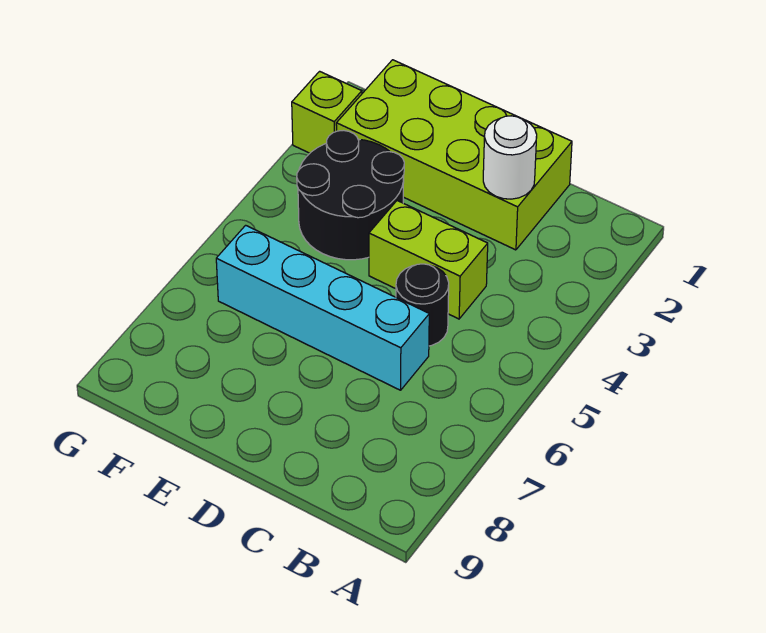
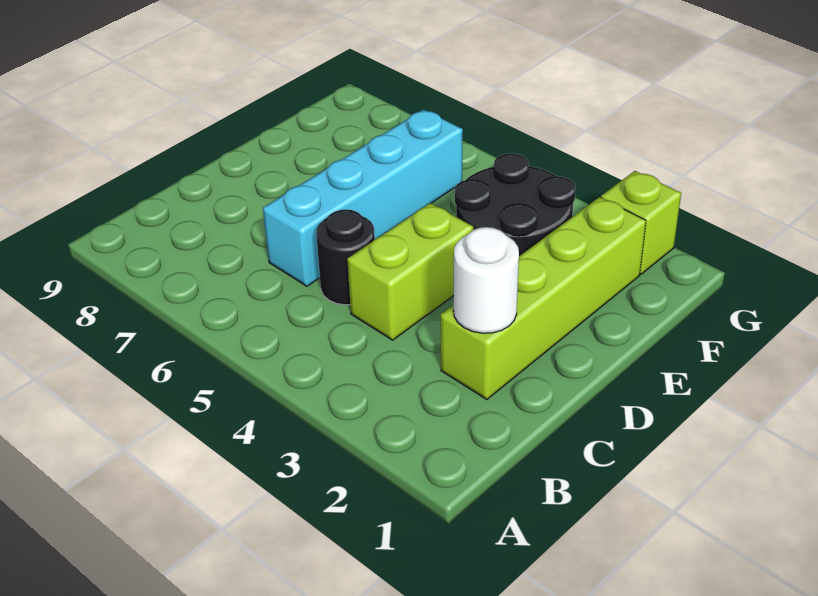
lime 2x4 brick [336,60,572,250] -> lime 1x4 brick [441,197,646,399]

